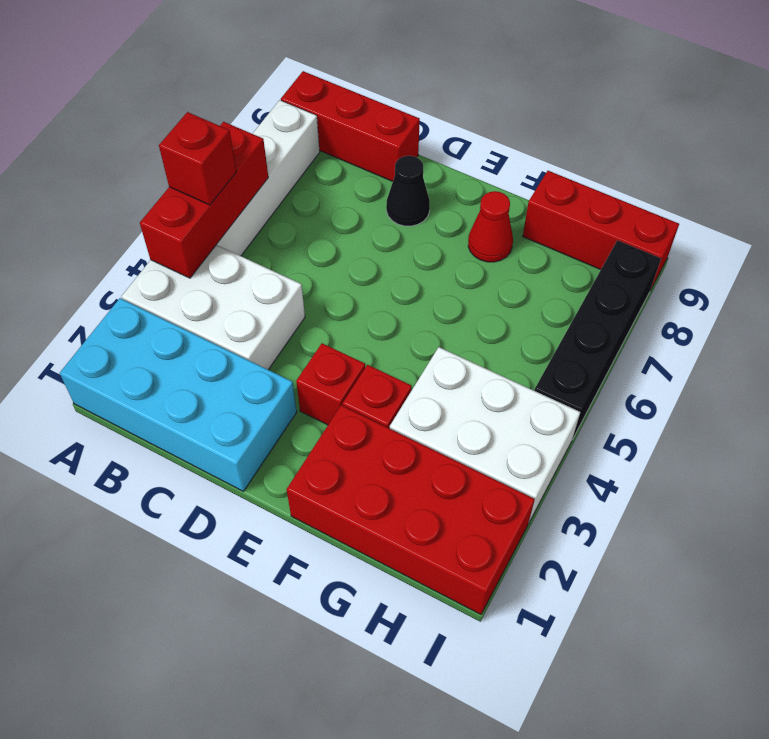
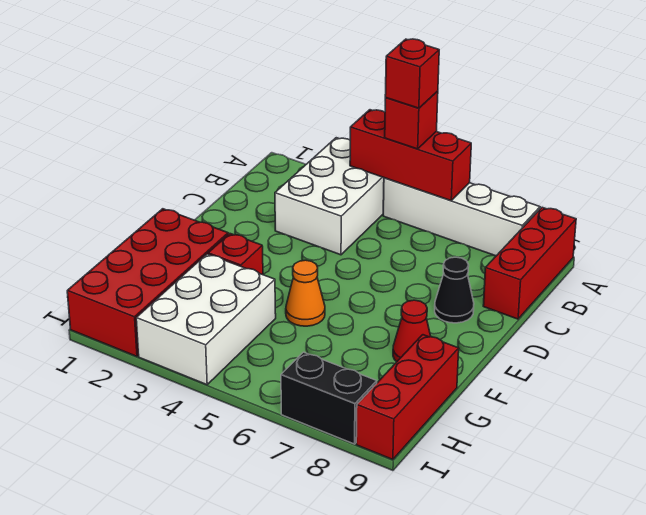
cyan 2x4 brick [60,298,297,491] -> none
red 1x1 brick [296,343,365,425] -> red 1x1 brick moved to [385,39,439,108]
none -> orange 1x1 cone [286,260,325,326]
black 1x4 brick [534,240,661,438] -> black 1x2 brick [281,352,377,444]

